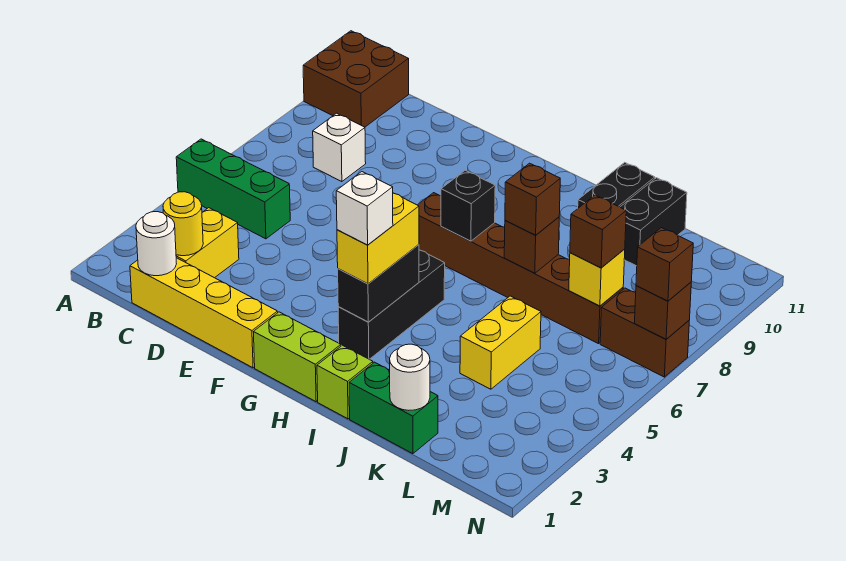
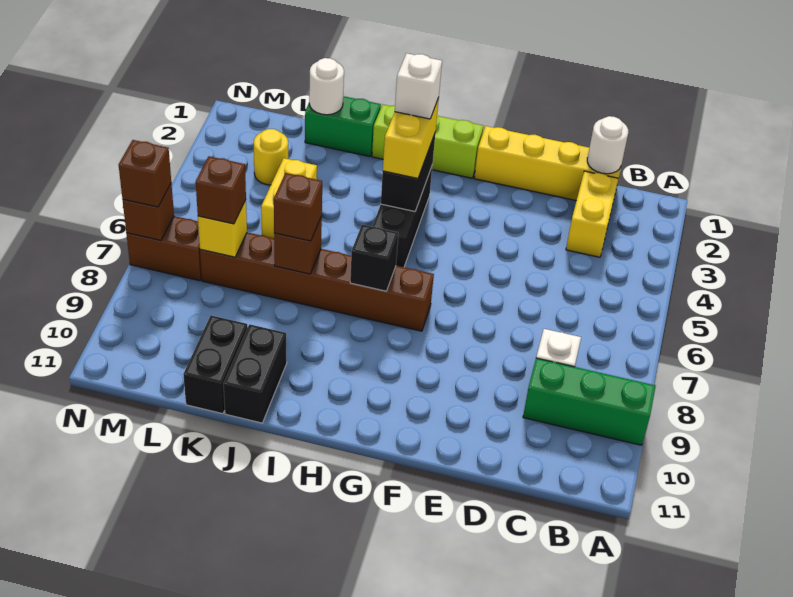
green 1x3 brick [176,139,290,239] -> green 1x3 brick moved to [523,358,656,445]
brown 2x2 brick [303,31,409,127] -> none
yellow 1x1 round brick [163,192,203,256] -> yellow 1x1 round brick moved to [254,129,288,185]

